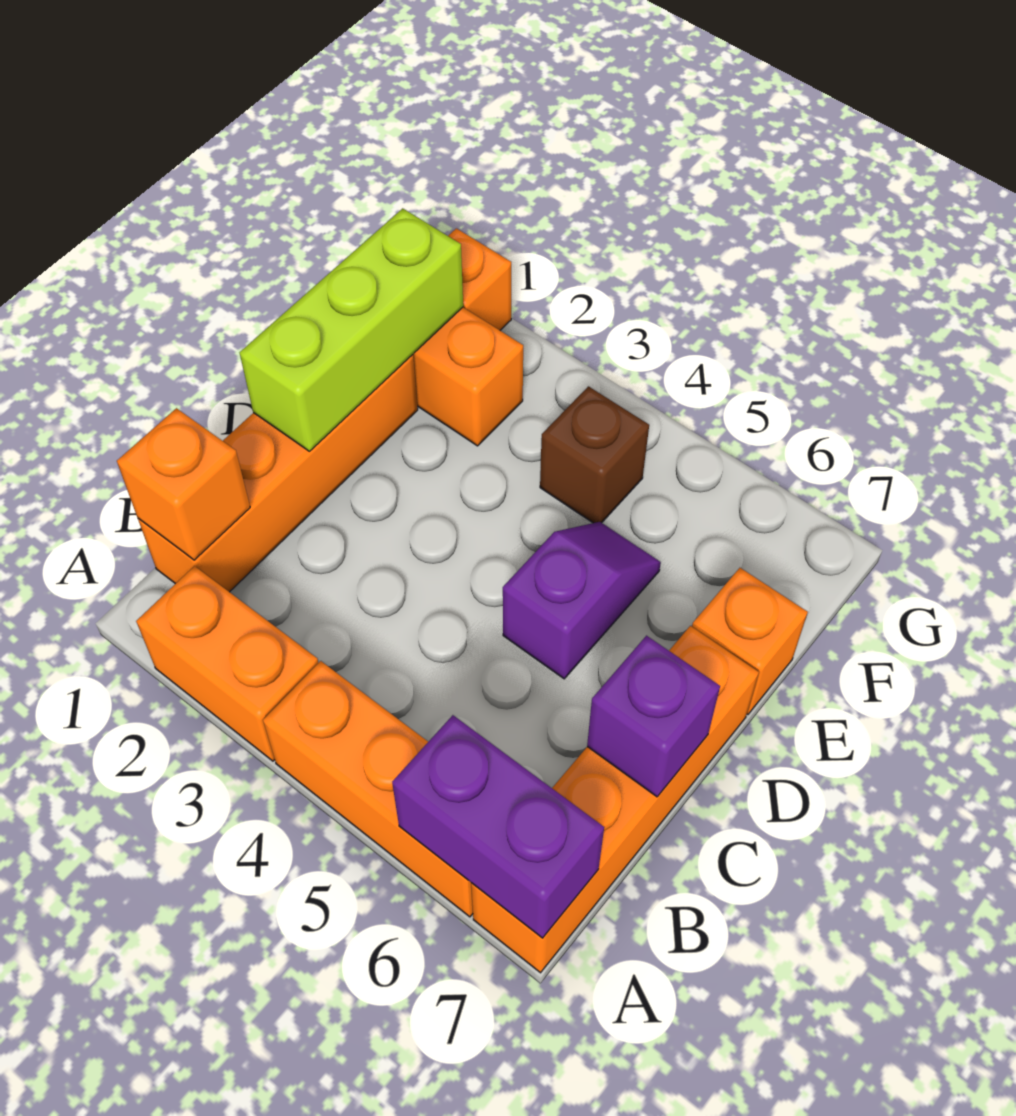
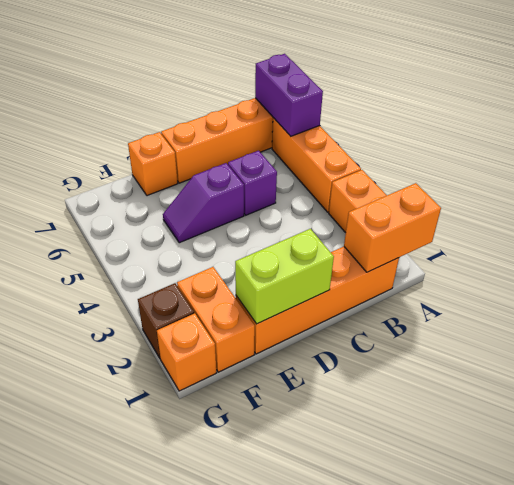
orange 1x1 brick [117,408,250,560] -> orange 1x2 brick [344,183,441,272]
purple 1x1 brick [587,636,720,797] -> purple 1x1 brick moved to [228,151,277,215]
lime 1x3 brick [240,208,463,451] -> lime 1x2 brick [235,229,334,324]
brown 1x1 brick [540,386,649,523] -> brown 1x1 brick moved to [138,283,194,358]

